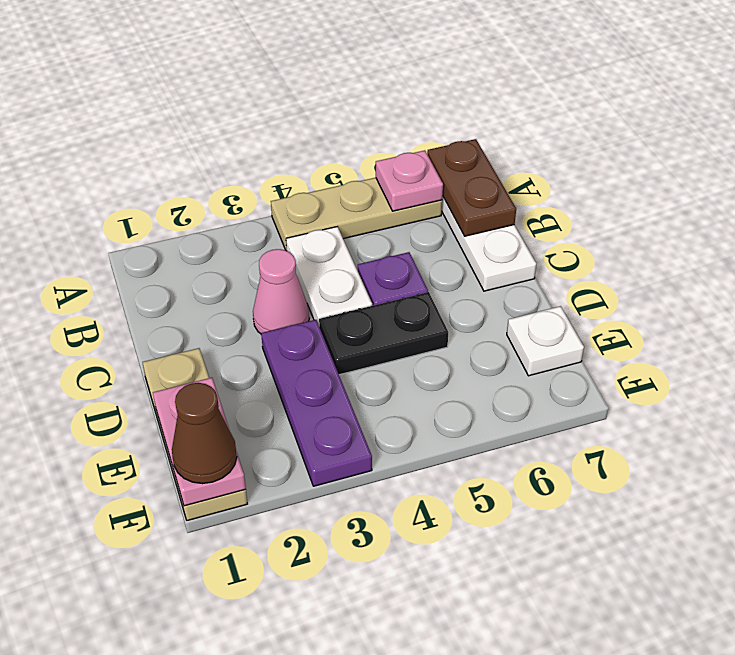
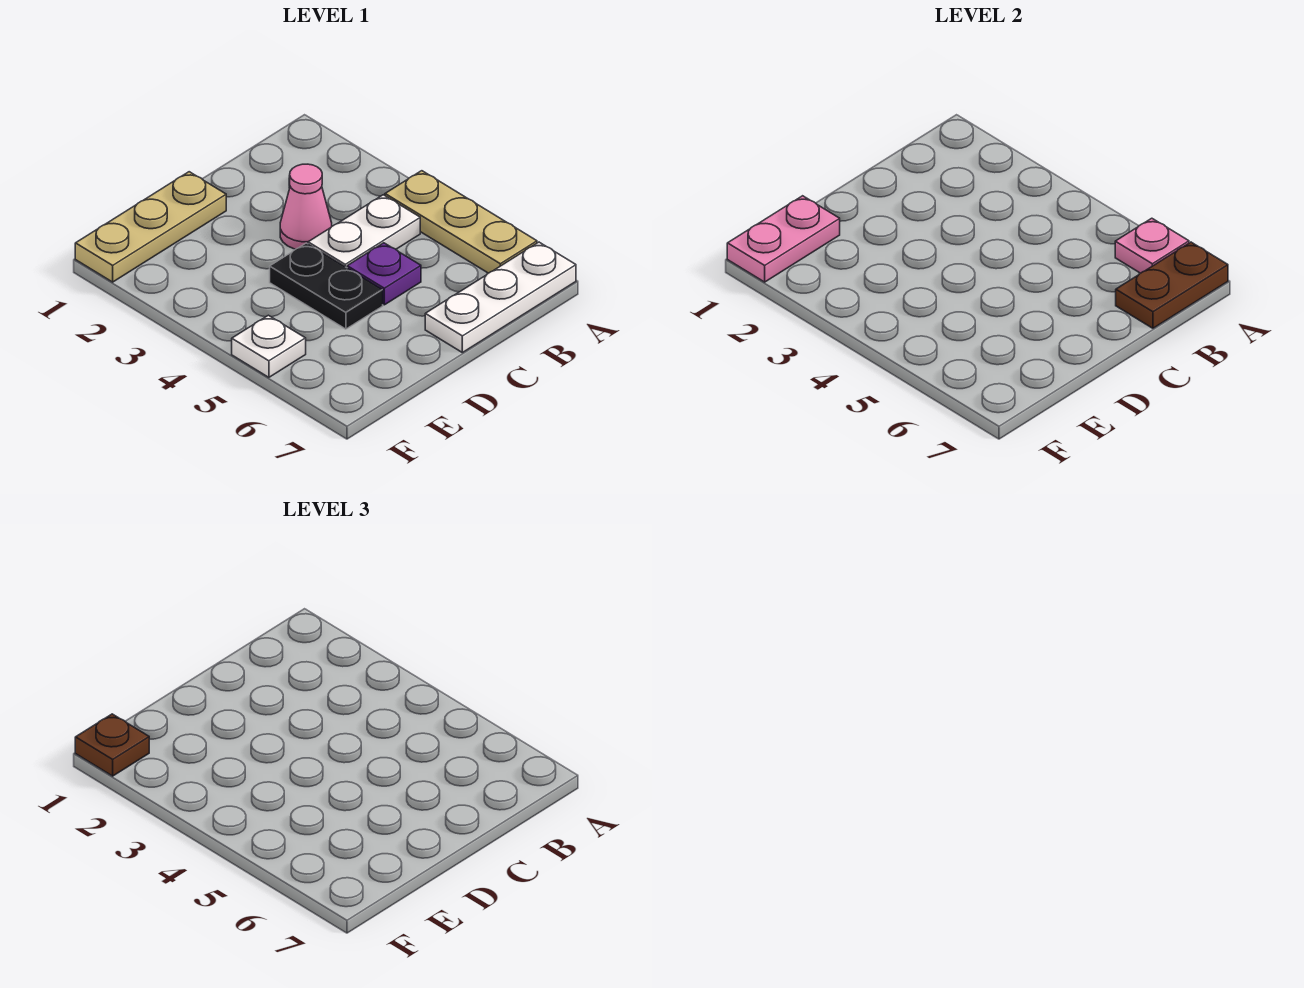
purple 1x3 plate [261,320,372,486] -> none
white 1x1 plate [507,306,584,376] -> white 1x1 plate moved to [232,315,306,377]
brown 1x1 cone [172,383,237,484] -> brown 1x1 plate [75,714,149,776]

